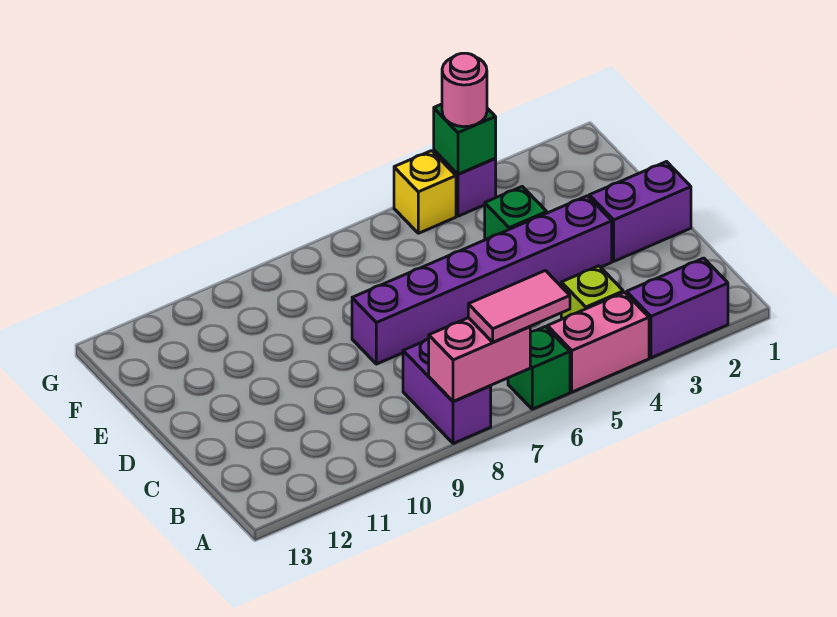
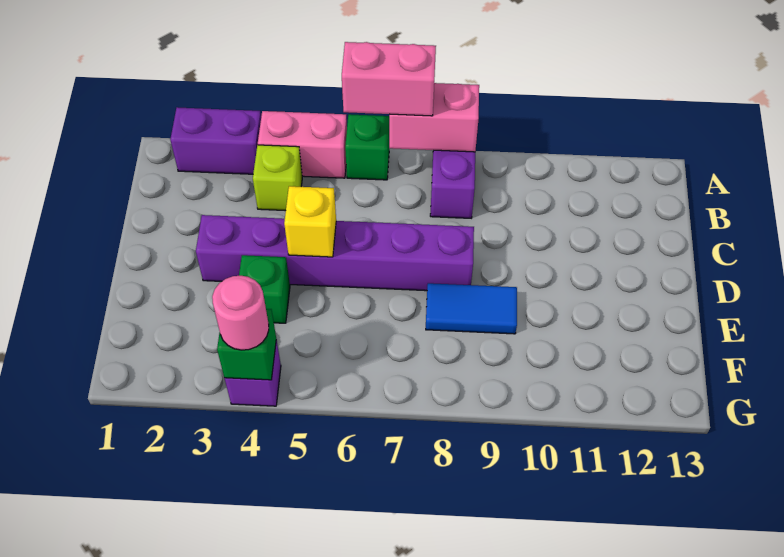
pink 1x2 tile [468,271,570,342] -> pink 1x2 brick [342,42,436,116]
purple 1x2 brick [589,162,691,261] -> none
none -> blue 1x2 tile [426,283,517,334]
yellow 1x1 brick [394,151,456,233] -> yellow 1x1 brick moved to [284,186,336,257]

